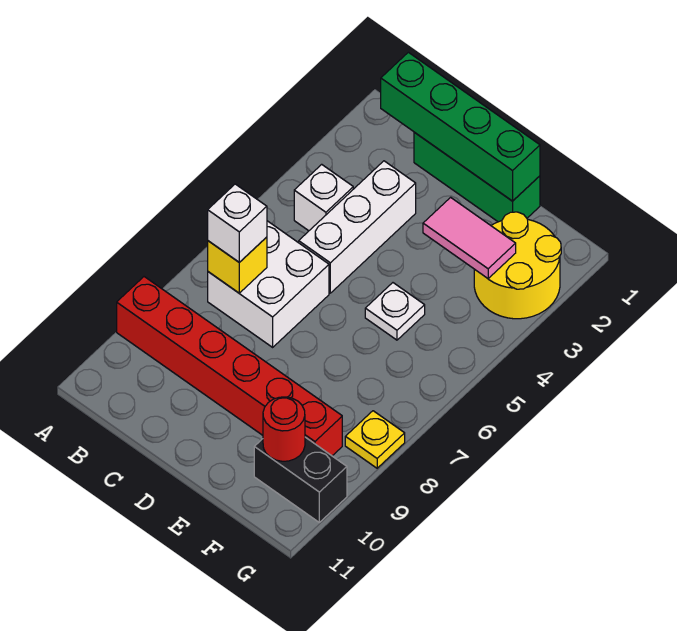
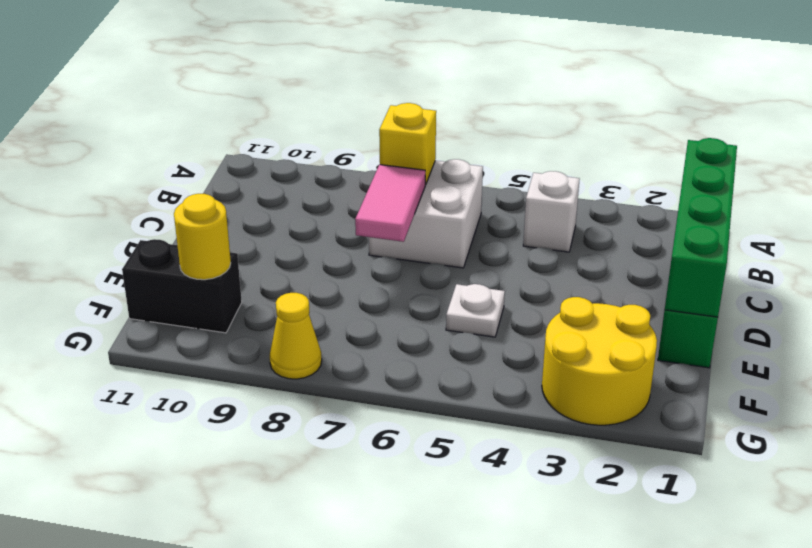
red 1x6 brick [117,277,342,456] -> none
white 1x1 brick [208,184,267,262] -> none
white 1x3 brick [299,161,416,293] -> none
pink 1x2 tile [423,197,516,279] -> pink 1x2 tile moved to [355,165,425,242]
black 1x2 brick [254,437,347,522] -> black 1x2 brick turned to [122,239,242,333]
red 1x1 round brick [263,397,305,461] -> yellow 1x1 round brick [174,194,231,280]
yellow 1x1 plate [345,411,405,468] -> yellow 1x1 cone [270,293,322,379]

